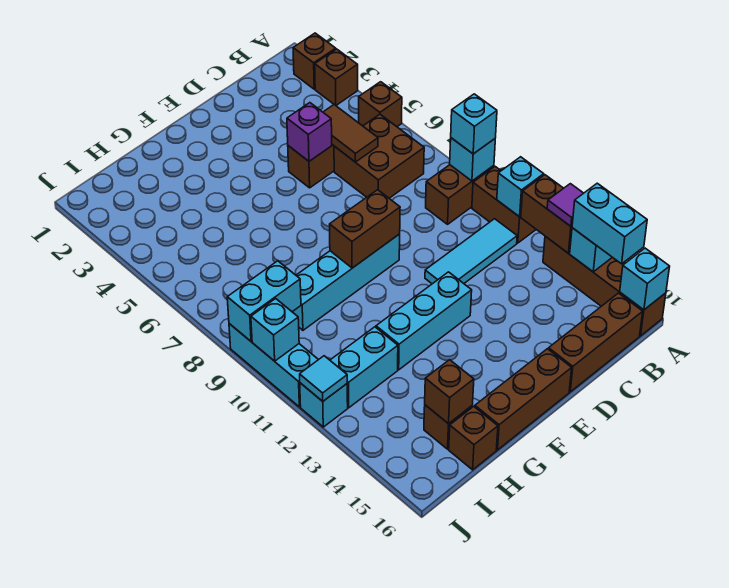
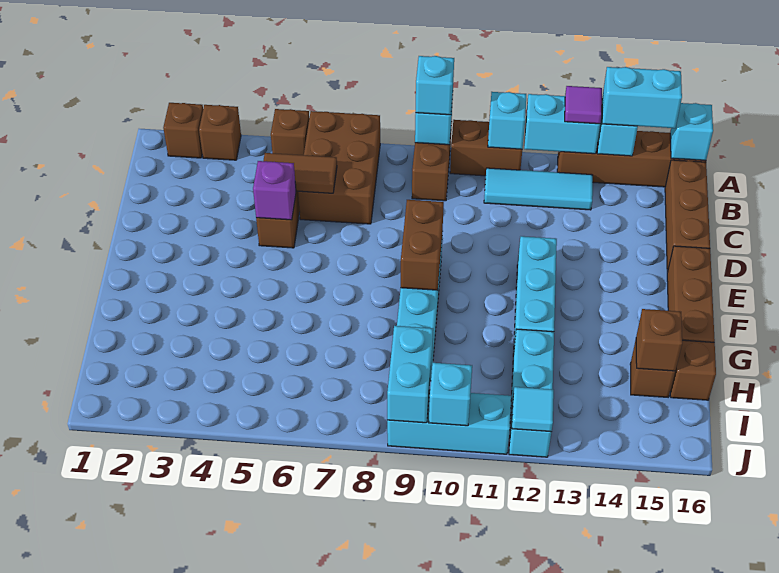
brown 1x2 brick [521,175,572,253] -> cyan 1x2 brick [524,94,600,154]
brown 2x2 brick [334,114,424,198] -> brown 2x3 brick [298,111,380,224]
cyan 1x3 tile [425,219,517,284] -> cyan 1x3 tile turned to [484,168,593,210]

